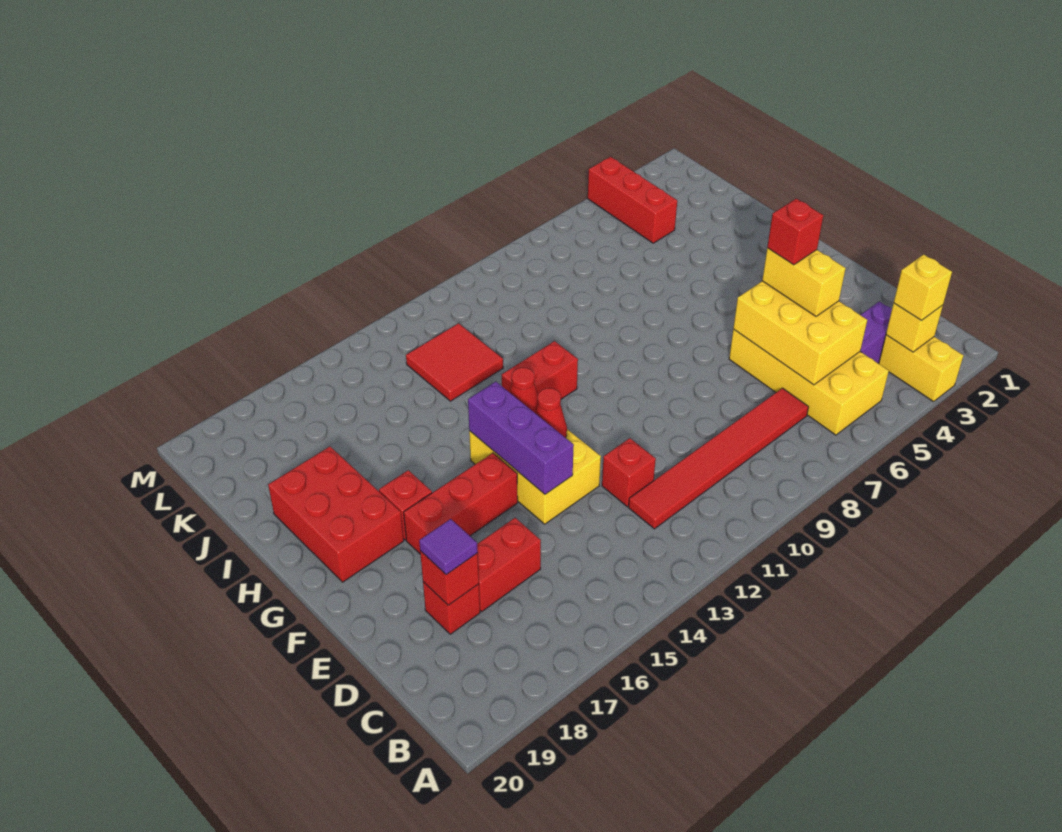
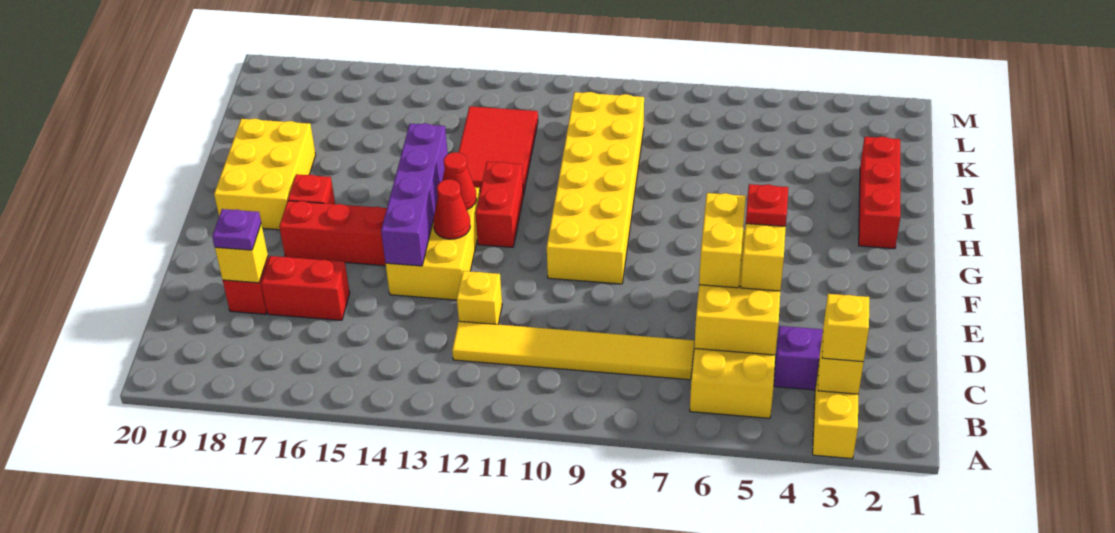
red 1x6 tile [628,388,808,529] -> yellow 1x6 tile [452,321,694,380]
none -> yellow 1x2 brick [699,193,746,288]
red 1x1 brick [602,438,656,506] -> yellow 1x1 brick [457,271,502,325]
red 1x1 brick [420,551,479,605] -> yellow 1x1 brick [215,224,268,283]
purple 1x1 tile [419,519,478,575] -> purple 1x1 plate [212,209,261,250]
red 1x1 brick [767,199,823,265] -> red 1x1 plate [746,184,788,226]
purple 1x3 brick [468,382,574,494] -> purple 1x4 brick [381,123,448,266]
none -> yellow 2x6 brick [547,92,644,284]
red 2x3 brick [268,447,404,582] -> yellow 2x3 brick [214,119,316,230]
red 1x2 brick [502,341,578,399] -> red 1x2 brick turned to [475,162,524,247]
red 2x2 tile [406,323,503,401] -> red 2x3 tile [459,106,538,194]
red 1x3 brick [588,157,677,243] -> red 1x3 brick moved to [859,137,900,249]

